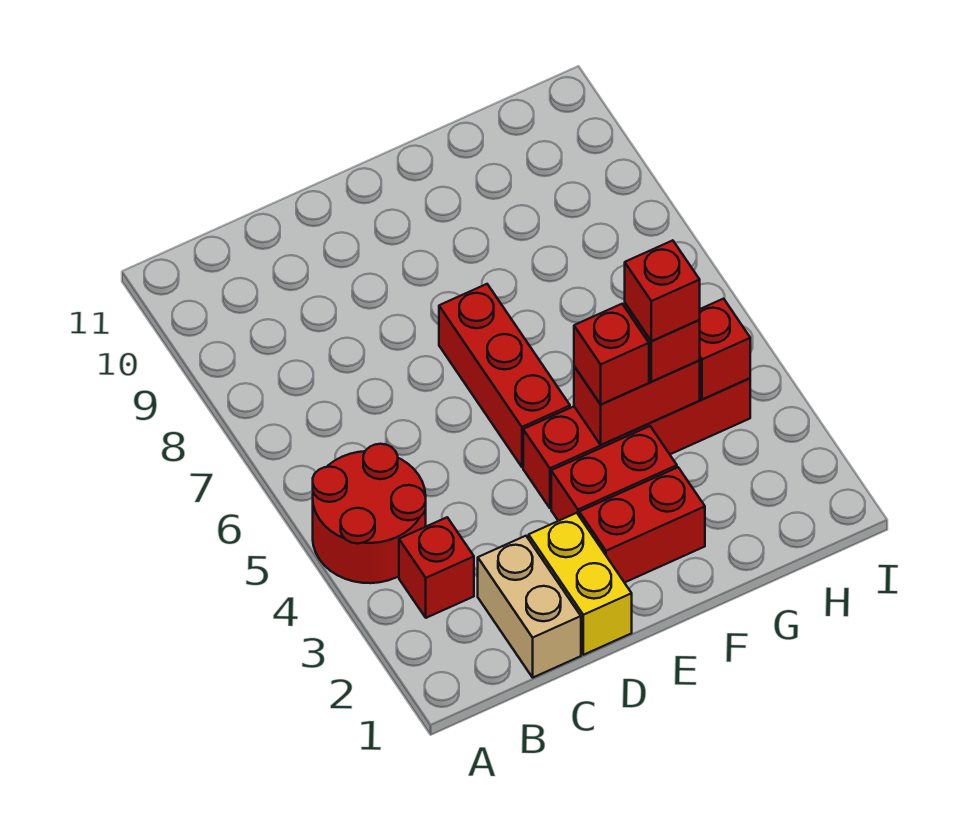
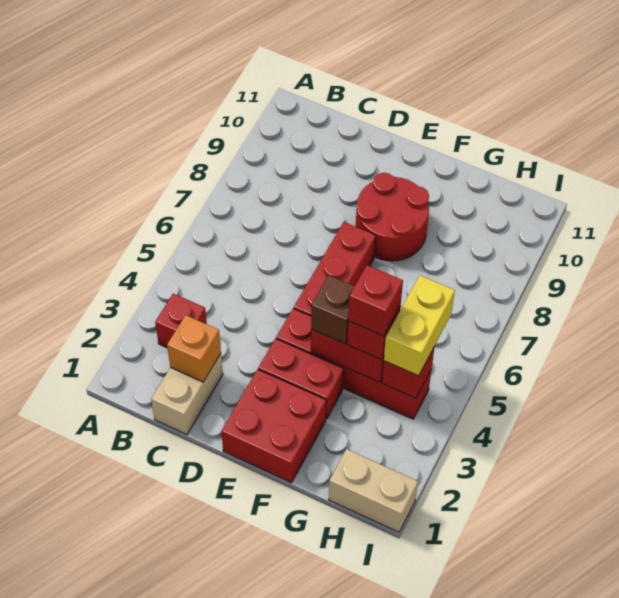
red 2x2 round brick [313,444,426,583] -> red 2x2 round brick moved to [356,173,429,261]
none -> orange 1x1 brick [167,315,221,382]
yellow 1x2 brick [529,513,632,655] -> yellow 1x2 brick moved to [384,276,455,376]
red 1x2 brick [579,467,705,583] -> red 2x2 brick [221,369,326,483]
red 1x1 brick [574,304,649,404] -> brown 1x1 brick [311,275,355,344]
none -> tan 1x2 brick [329,449,418,532]

